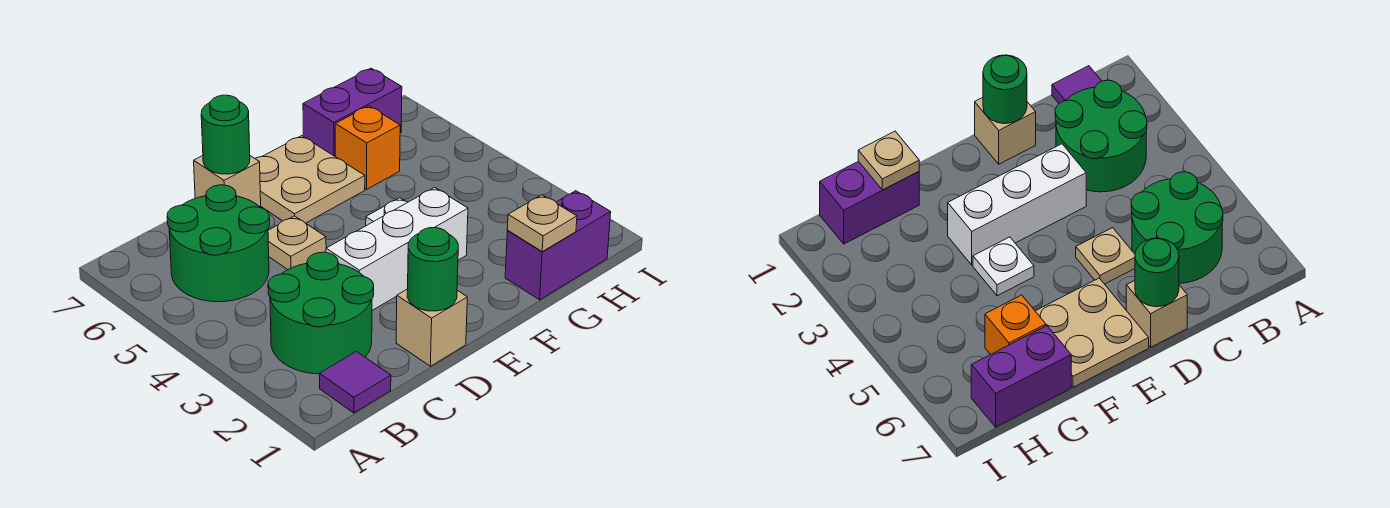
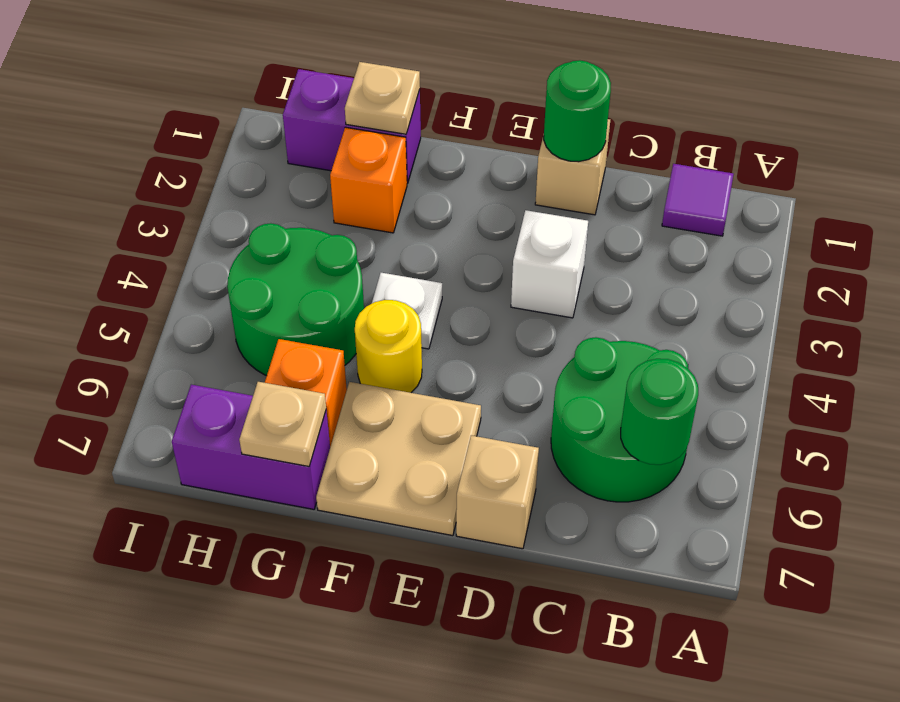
green 2x2 round brick [268,252,374,374] -> green 2x2 round brick moved to [227,223,364,376]
white 1x3 brick [326,187,468,310] -> white 1x1 brick [511,210,588,318]
tan 1x1 plate [268,216,326,269] -> tan 1x1 plate moved to [239,382,326,466]
green 1x1 round brick [201,95,250,174] -> green 1x1 round brick moved to [621,359,698,465]
none -> yellow 1x1 round brick [355,300,422,393]
none -> orange 1x1 brick [330,127,407,233]

